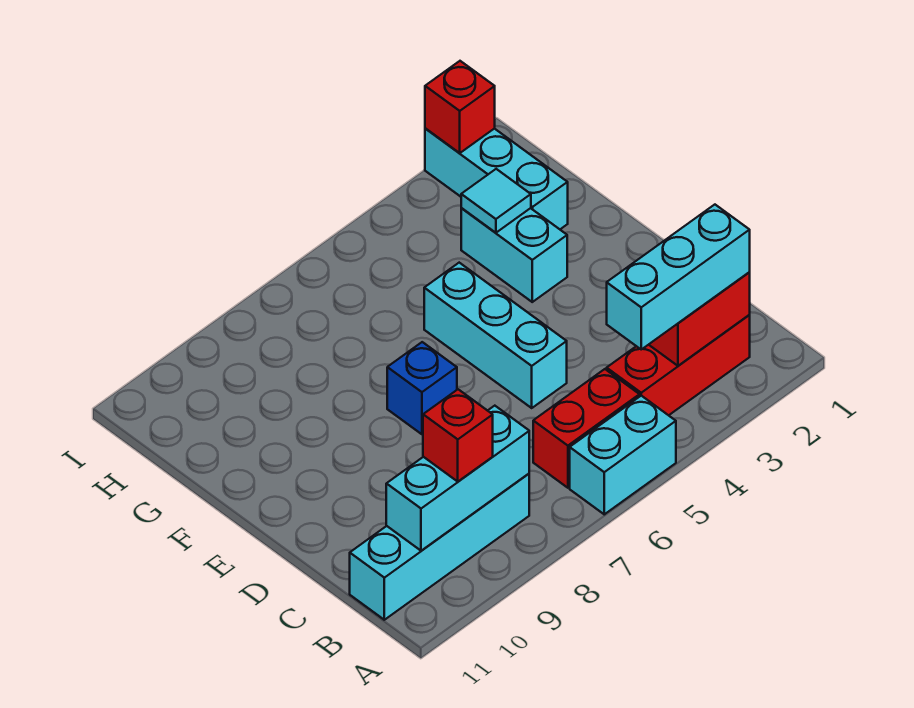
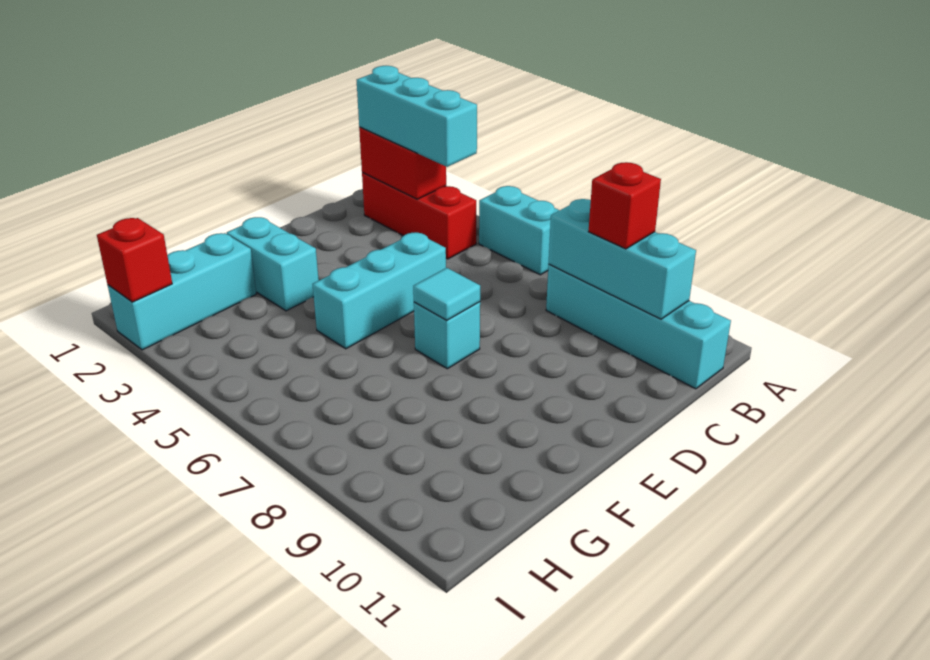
red 1x2 brick [533,369,640,488] -> none
blue 1x1 brick [387,342,457,434] -> cyan 1x1 brick [414,302,480,369]
cyan 1x2 brick [461,208,567,302] -> cyan 1x2 brick turned to [227,217,319,311]
cyan 1x1 tile [461,169,531,233] -> cyan 1x1 tile moved to [413,268,480,320]

